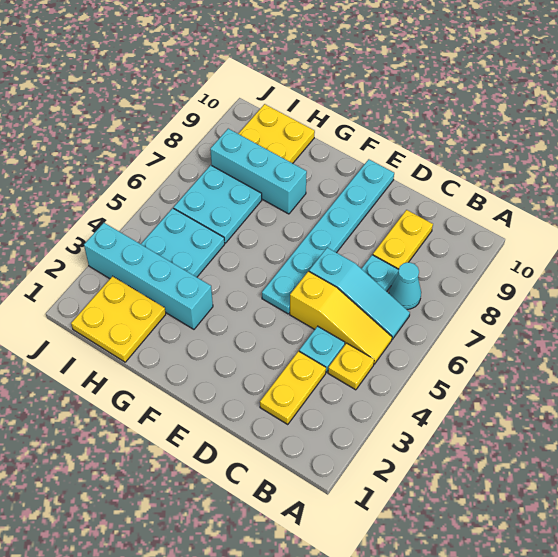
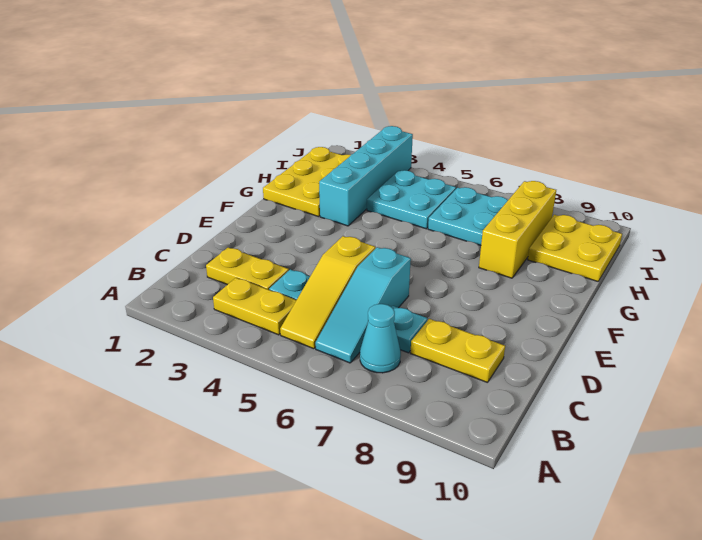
yellow 1x1 plate [328,343,374,390] -> yellow 1x2 plate [213,278,296,335]
cyan 1x6 plate [262,159,394,314] -> none
cyan 1x3 brick [210,129,307,214] -> yellow 1x3 brick [479,181,556,278]
yellow 2x2 plate [71,276,166,362] -> yellow 2x3 plate [263,147,351,217]

